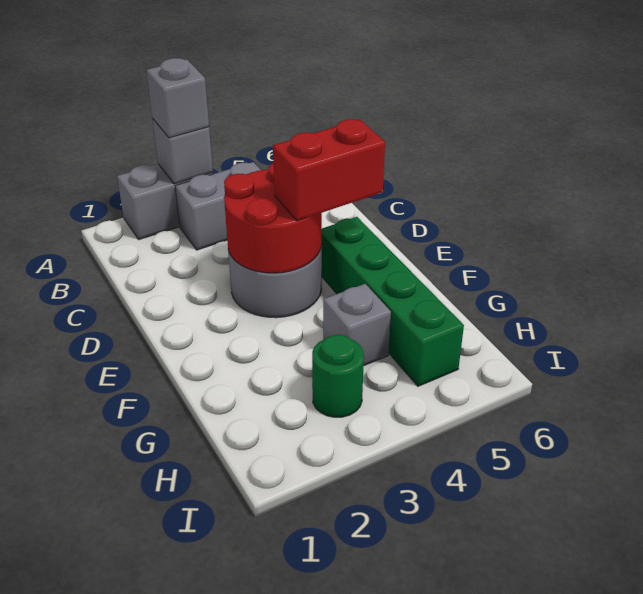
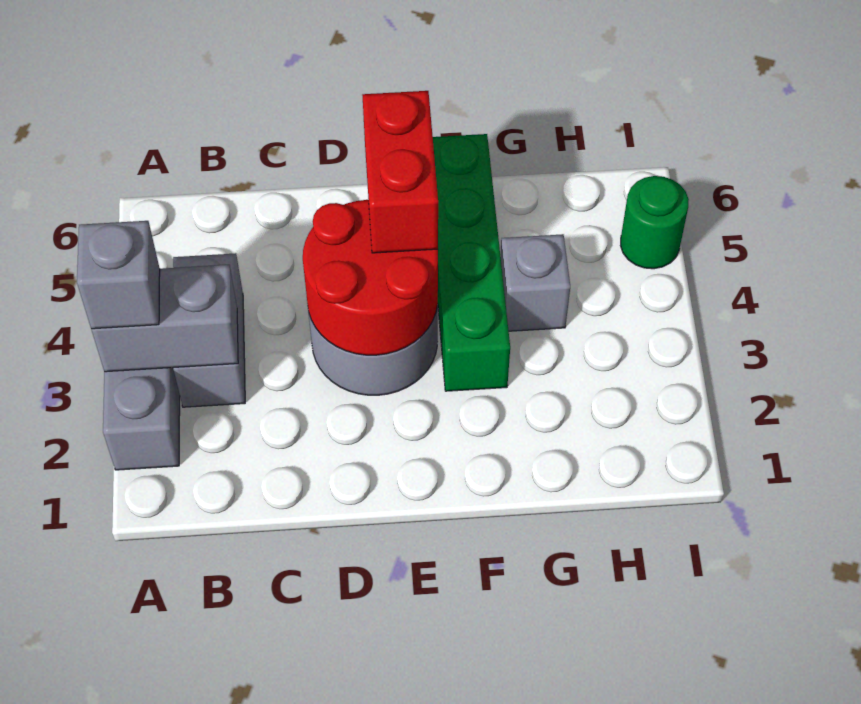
grey 1x1 brick [152,119,213,184] -> grey 1x2 brick [91,265,238,372]
green 1x4 brick [322,217,464,386] -> green 1x4 brick turned to [433,134,510,391]
green 1x1 round brick [312,335,364,417] -> green 1x1 round brick moved to [621,176,689,269]

